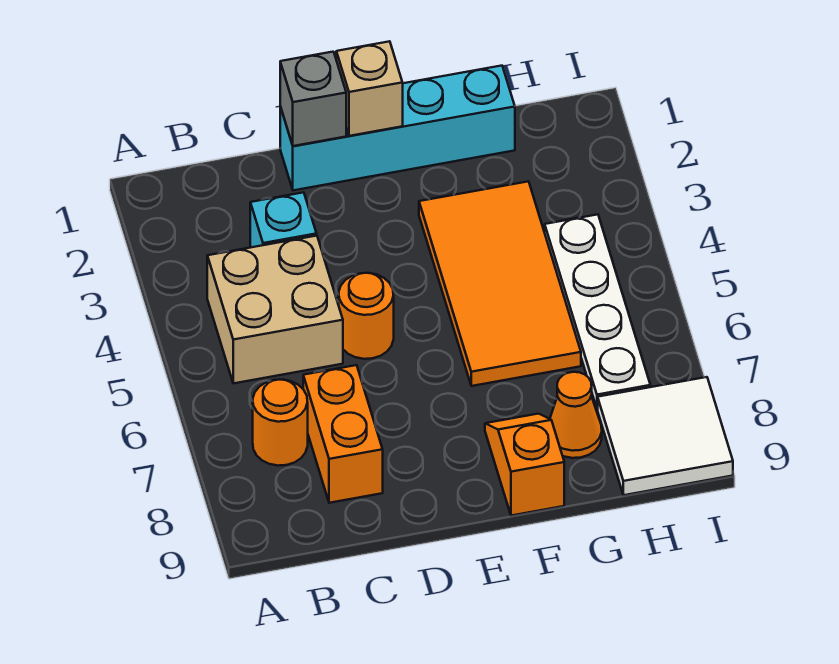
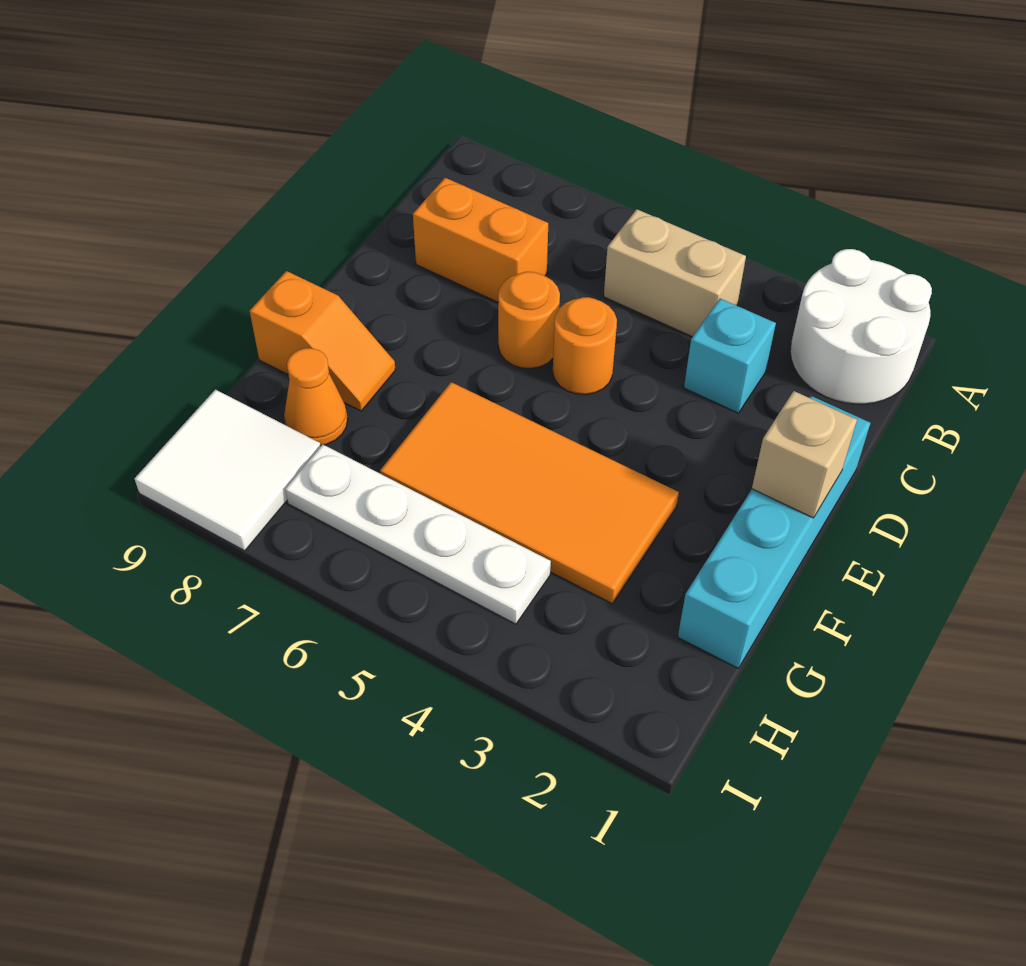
none -> white 2x2 round brick [790,249,932,404]
tan 2x2 brick [207,236,343,383] -> tan 1x2 brick [604,209,746,337]
orange 1x1 round brick [253,380,308,466] -> orange 1x1 round brick moved to [498,272,560,369]
grey 1x1 brick [280,52,346,146] -> none

